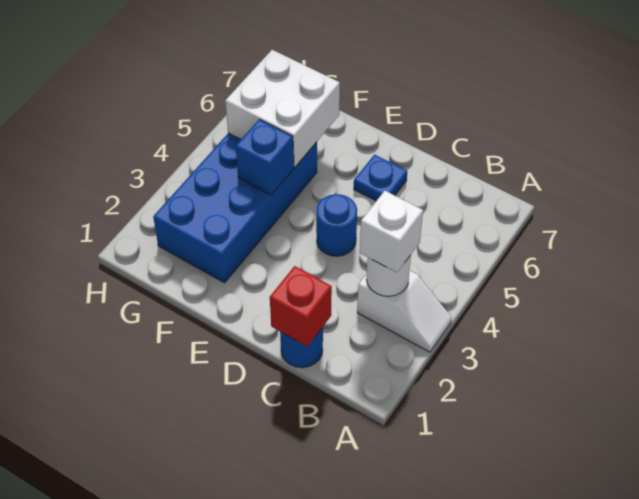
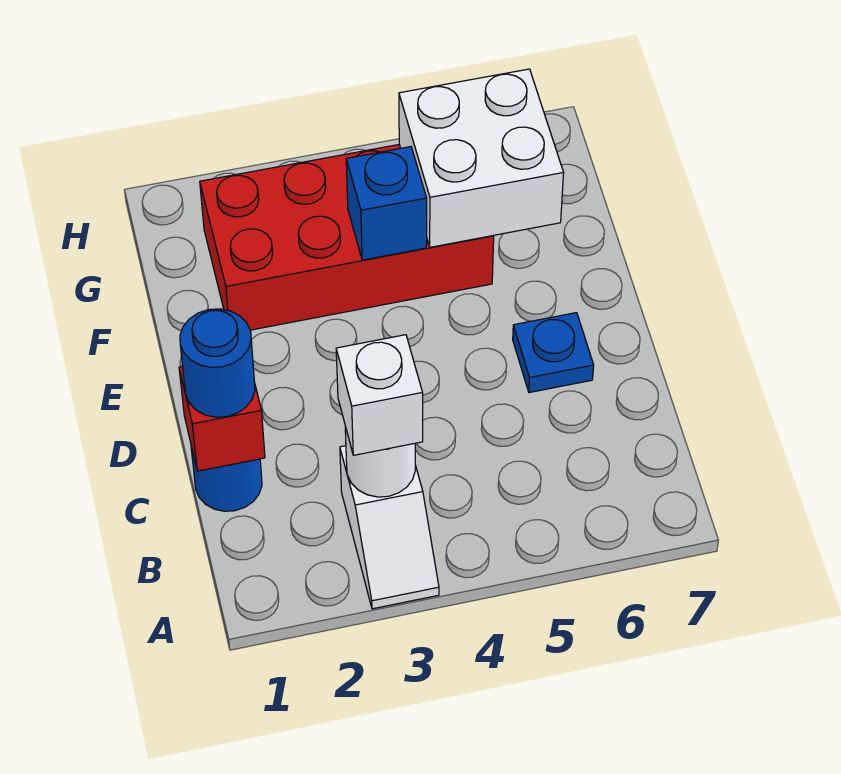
blue 1x1 round brick [316,194,357,256] -> blue 1x1 round brick moved to [180,309,255,417]
blue 2x4 brick [153,133,317,283] -> red 2x4 brick [200,145,494,330]

